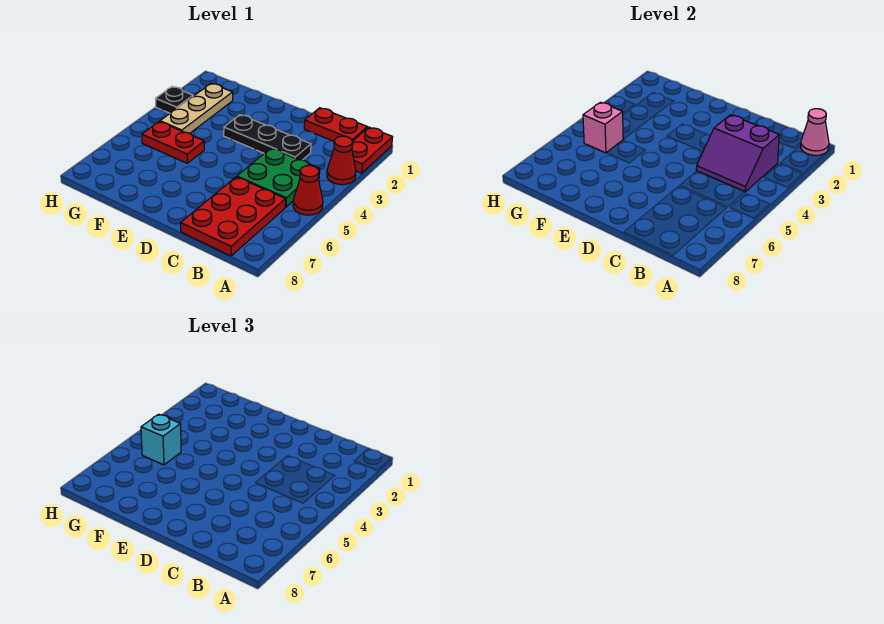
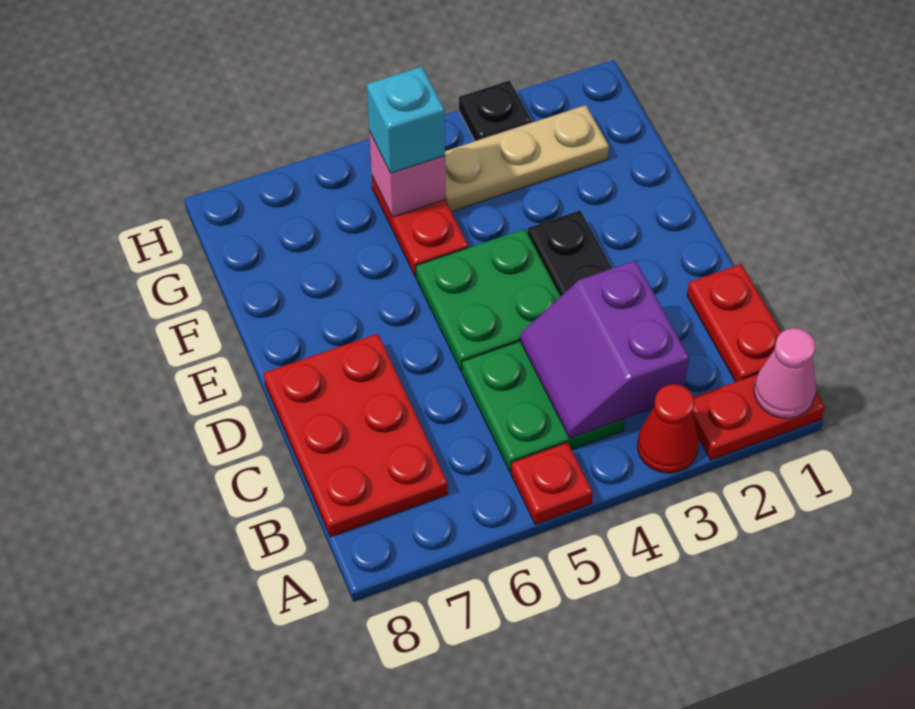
red 1x1 cone [293,166,323,215] -> red 1x1 plate [511,442,593,524]
red 2x3 plate [181,177,286,256] -> red 2x3 plate turned to [264,334,448,537]
none -> green 2x2 plate [416,229,561,372]

